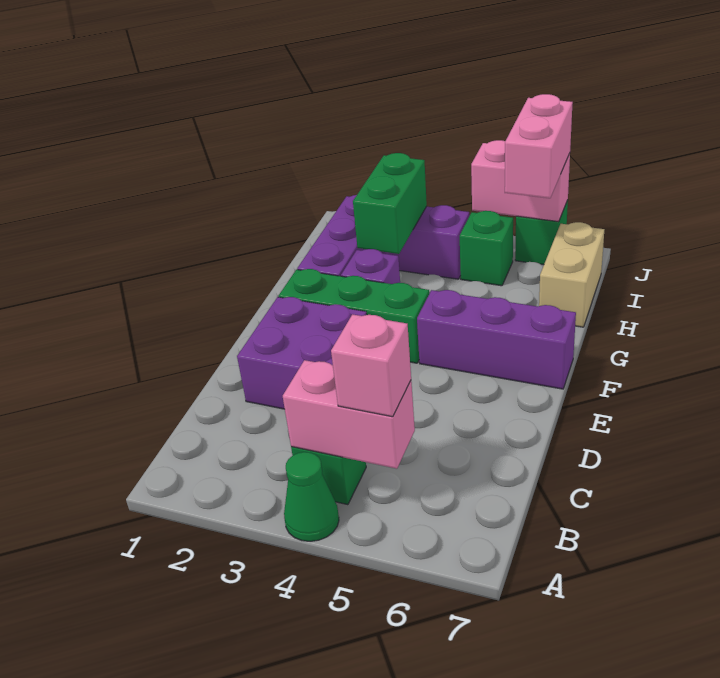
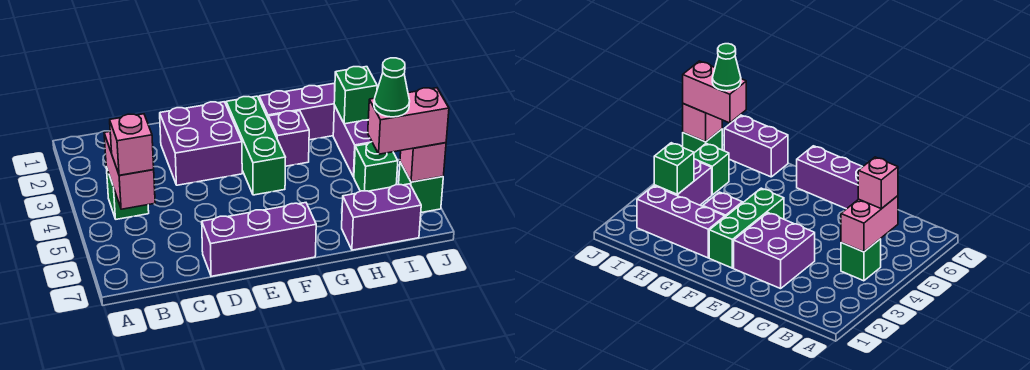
green 1x1 cone [284,452,339,541] -> green 1x1 cone moved to [374,58,410,117]
purple 1x3 brick [417,290,576,389] -> purple 1x3 brick turned to [202,203,316,276]
green 1x2 brick [353,153,427,254] -> green 1x1 brick [334,67,377,124]
tan 1x2 brick [539,222,604,327] -> purple 1x2 brick [342,184,421,250]
pink 1x2 brick [471,140,570,222] -> pink 1x1 brick [400,143,446,182]

